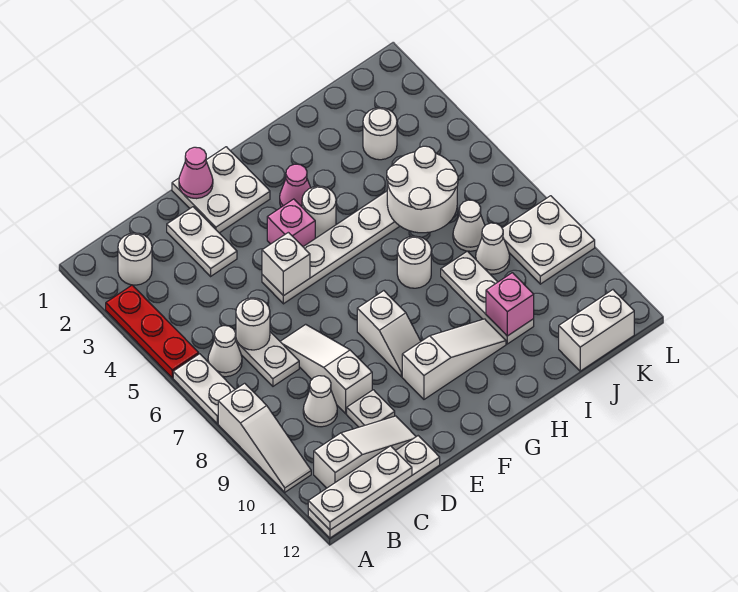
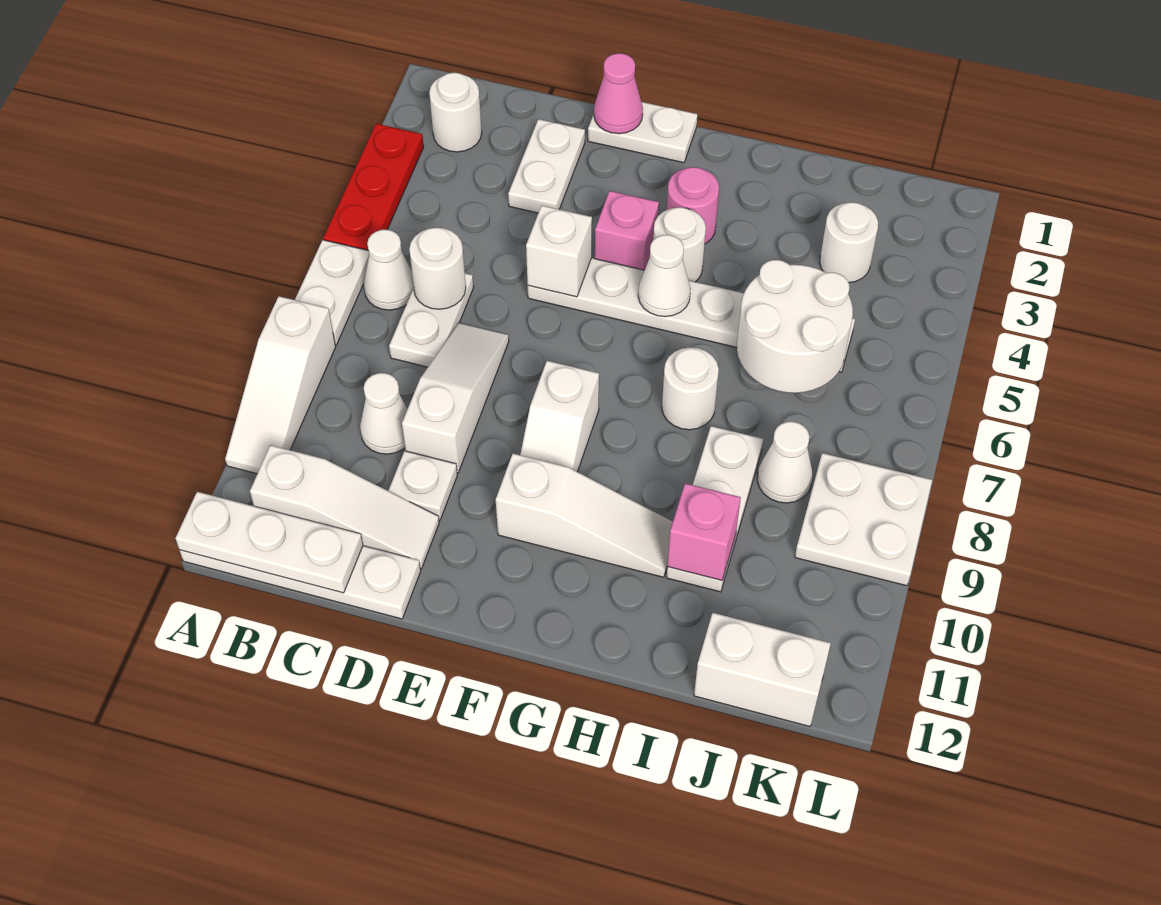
white 2x2 plate [172,147,270,233] -> white 1x2 plate [588,102,697,163]
pink 1x1 cone [280,164,311,207] -> pink 1x1 round brick [667,167,719,244]
white 1x1 cone [453,200,485,251] -> white 1x1 cone moved to [638,235,691,317]

